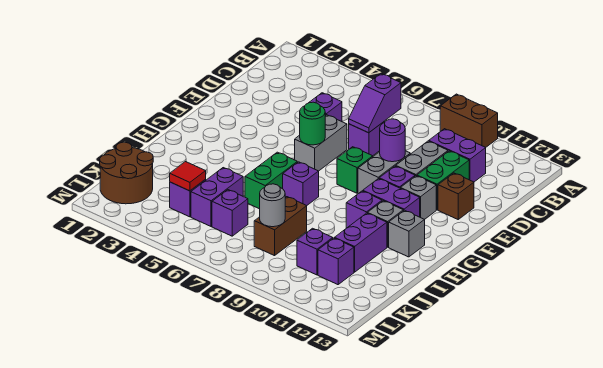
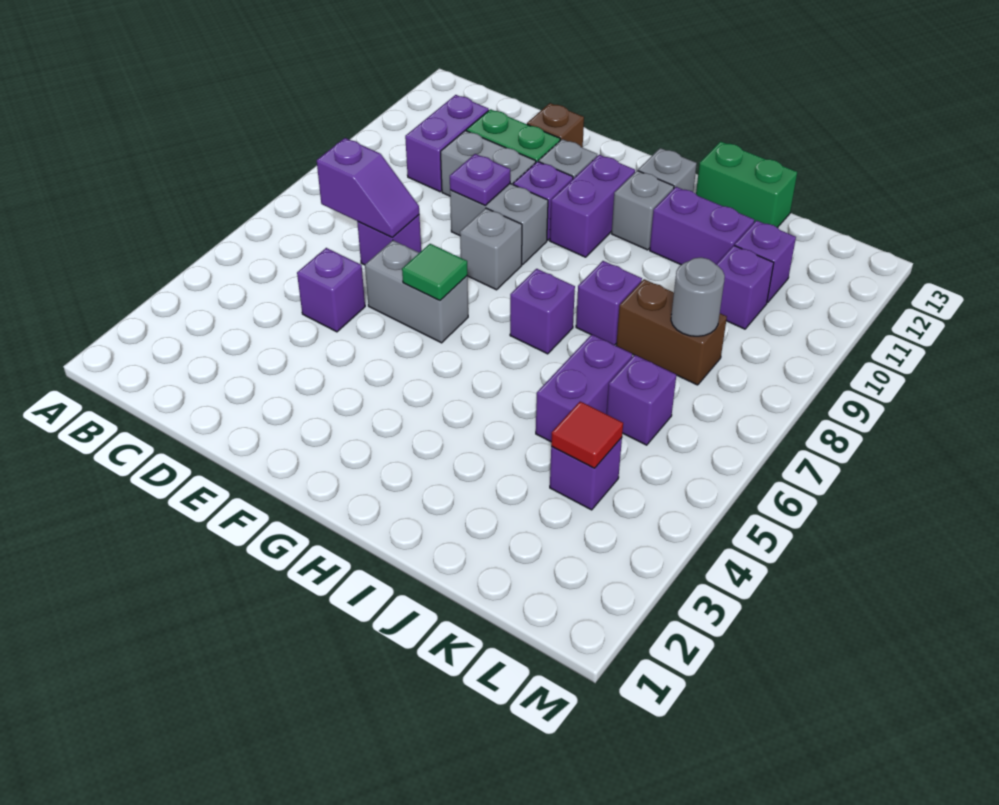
brown 1x2 brick [440,94,498,148] -> none
purple 1x1 round brick [380,119,405,162] -> purple 1x1 plate [450,154,510,205]
green 1x1 round brick [300,102,325,145] -> green 1x1 tile [402,244,467,300]
green 1x1 brick [337,147,373,193] -> grey 1x1 brick [460,208,522,290]
green 1x2 brick [245,152,297,209] -> green 1x2 brick moved to [696,141,797,228]
purple 1x1 brick [346,191,382,228] -> purple 1x1 brick moved to [576,261,642,345]
purple 1x2 brick [191,168,243,226] -> purple 1x2 brick turned to [536,335,632,442]
brown 2x2 round brick [100,142,153,204] -> none

